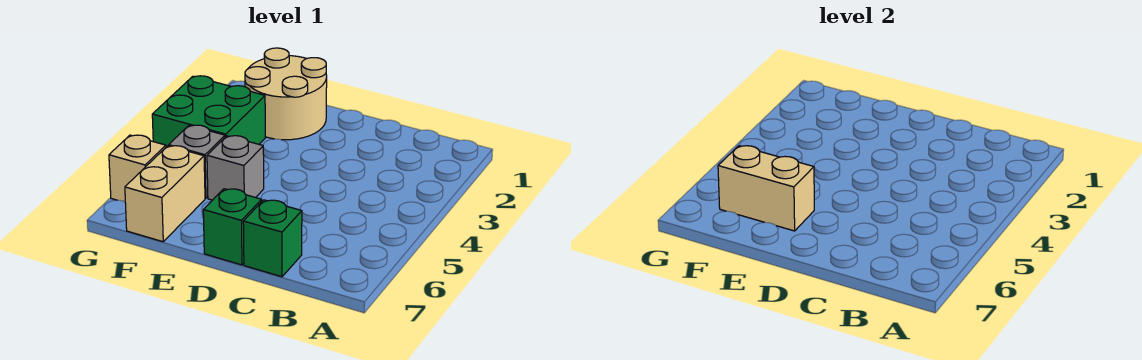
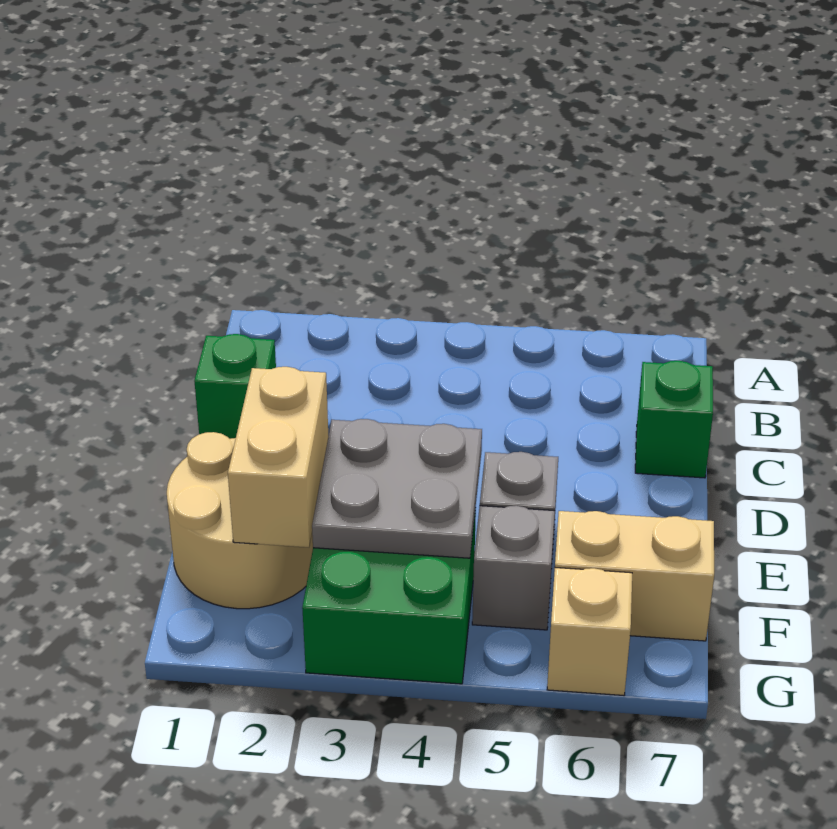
green 1x1 brick [203,189,262,265] -> green 1x1 brick moved to [194,334,276,439]
none -> grey 2x2 plate [312,419,482,558]
tan 1x2 brick [718,146,814,231] -> tan 1x2 brick moved to [228,367,328,547]

